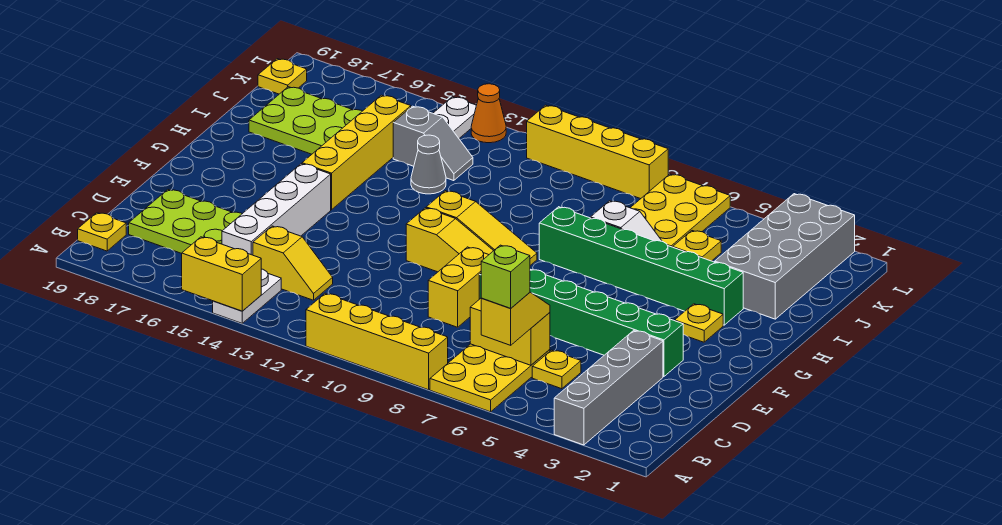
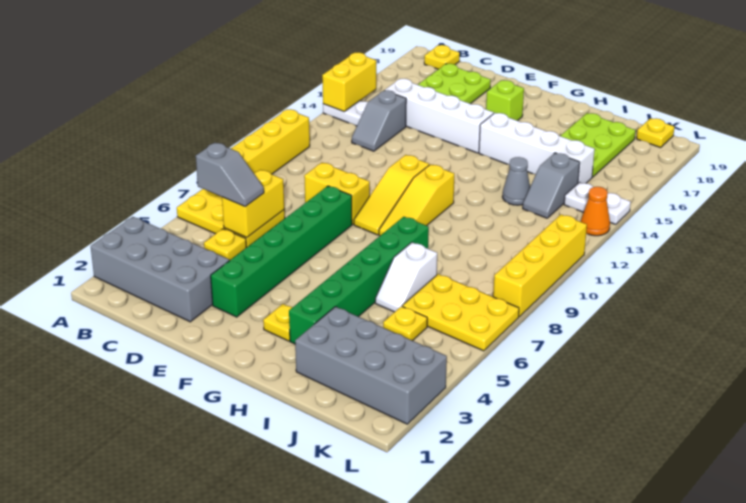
grey 1x4 brick [554,330,663,445] -> grey 2x4 brick [91,217,229,322]
yellow 1x2 slope [481,292,550,345] -> grey 1x2 slope [196,143,264,207]
lime 1x1 brick [481,245,530,308] -> lime 1x1 brick moved to [486,80,524,121]
yellow 1x2 slope [253,226,333,300] -> grey 1x2 slope [352,90,406,151]
yellow 1x4 brick [302,95,411,210] -> white 1x4 brick [479,113,595,183]

